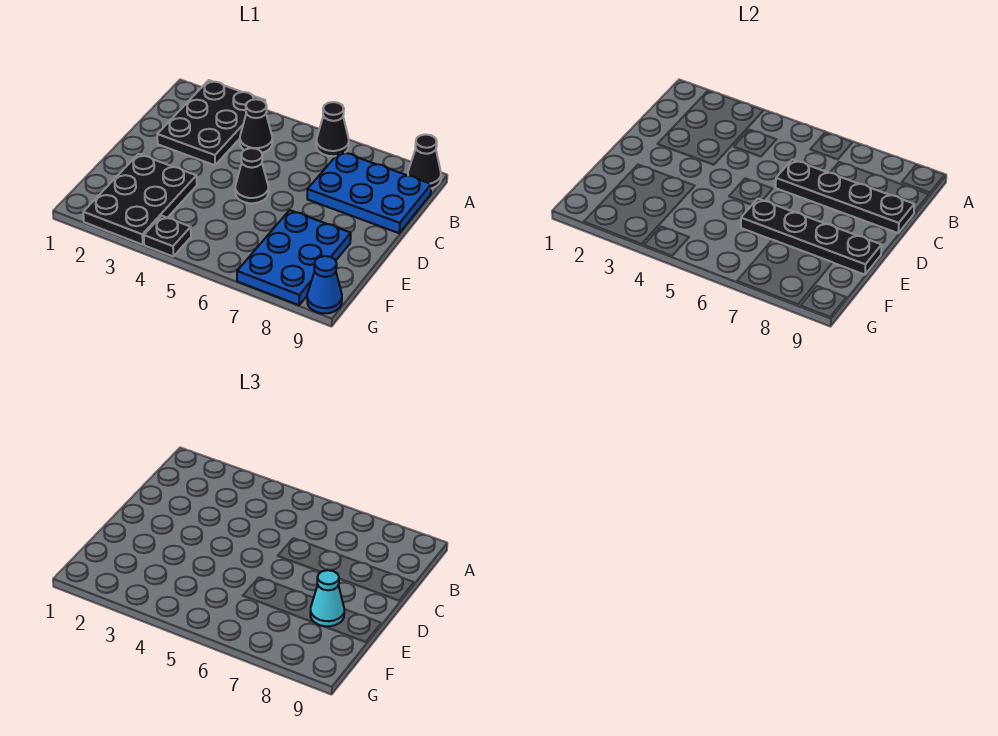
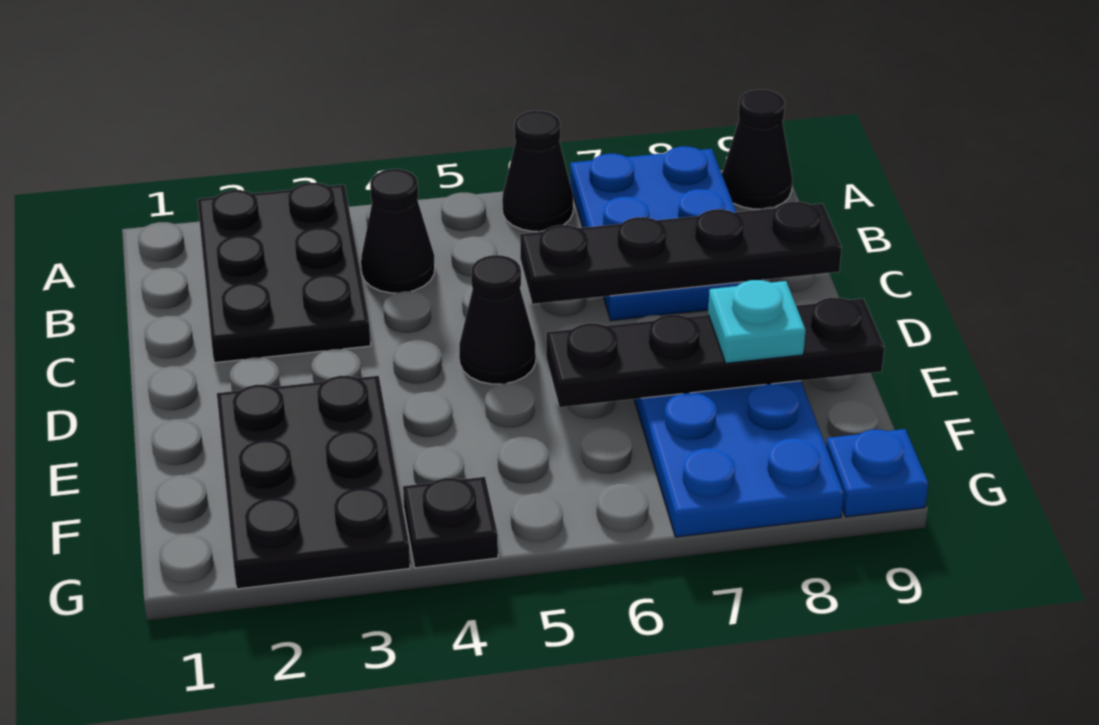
blue 2x3 plate [307,151,431,233] -> blue 2x3 plate turned to [570,146,743,320]
cyan 1x1 cone [310,570,344,626] -> cyan 1x1 plate [708,280,806,363]
blue 1x1 cone [307,256,342,313] -> blue 1x1 plate [826,429,928,517]

